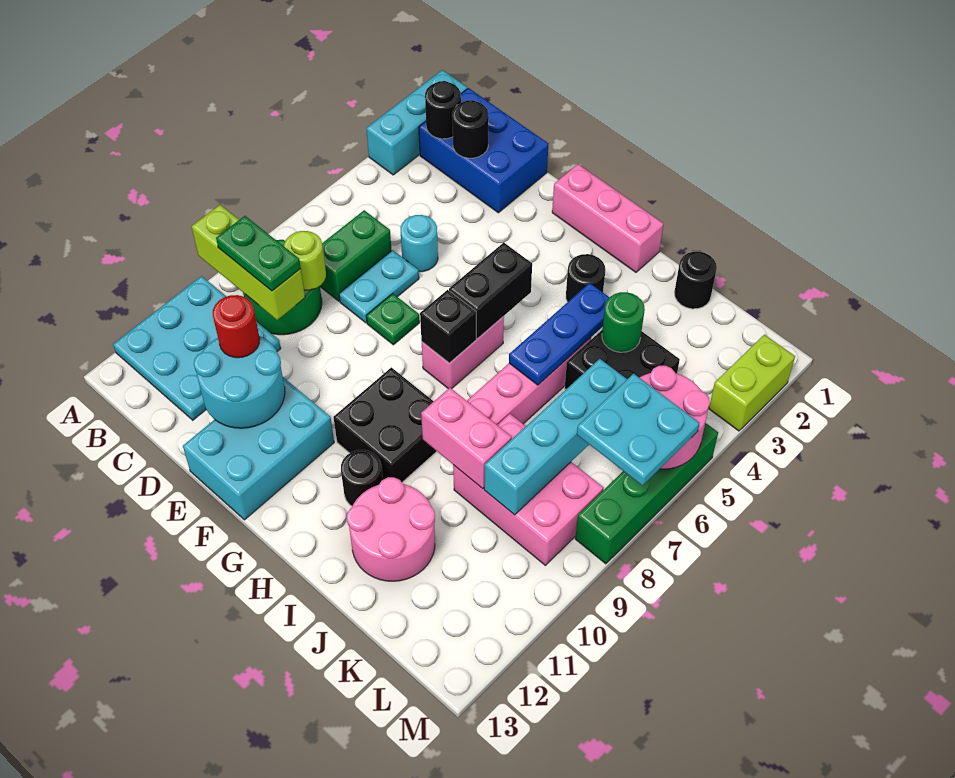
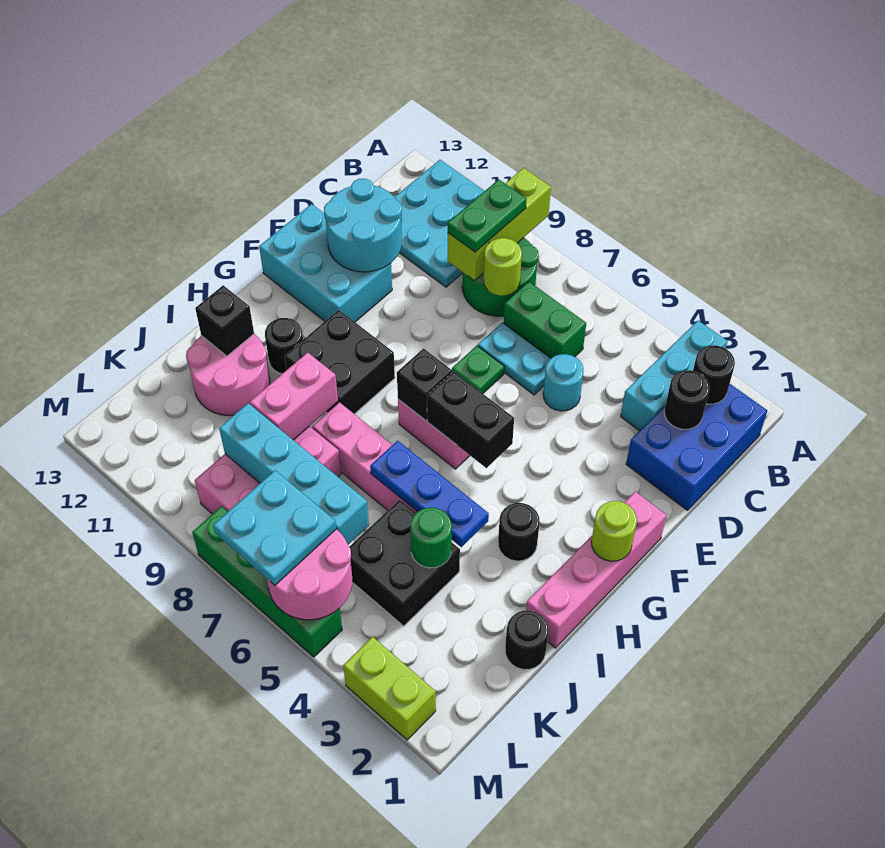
cyan 1x3 brick [366,70,467,175] -> cyan 1x3 brick turned to [621,321,727,431]
red 1x1 round brick [213,295,260,358] -> none
pink 1x3 brick [552,164,664,272] -> pink 1x4 brick [526,492,666,648]
none -> lime 1x1 round brick [591,501,637,561]
none -> black 1x1 brick [195,285,254,356]

